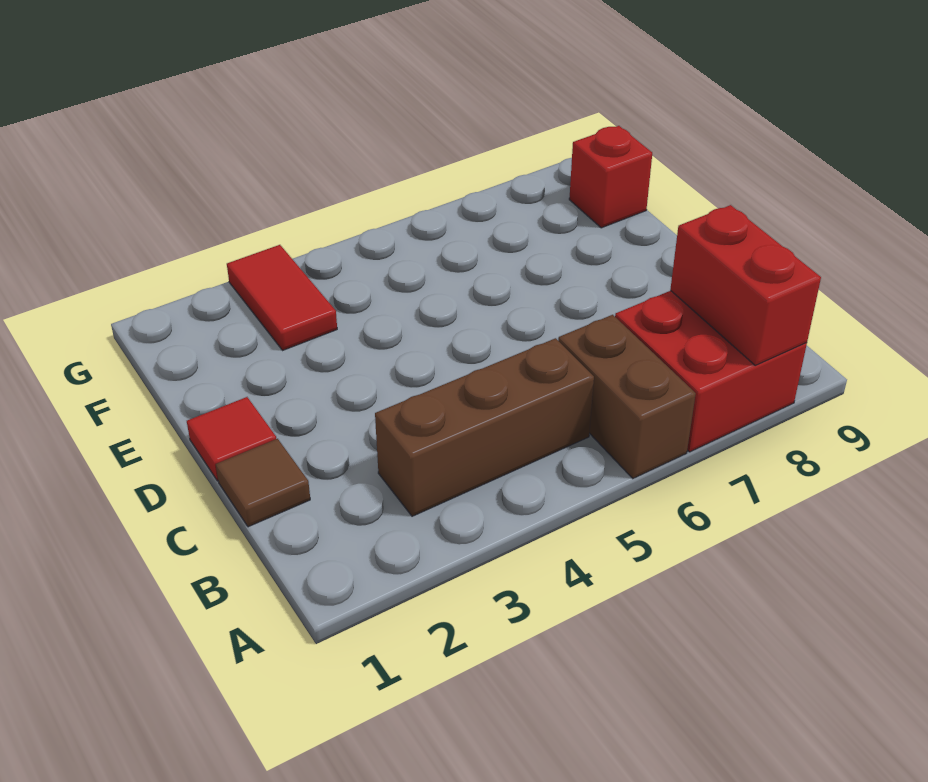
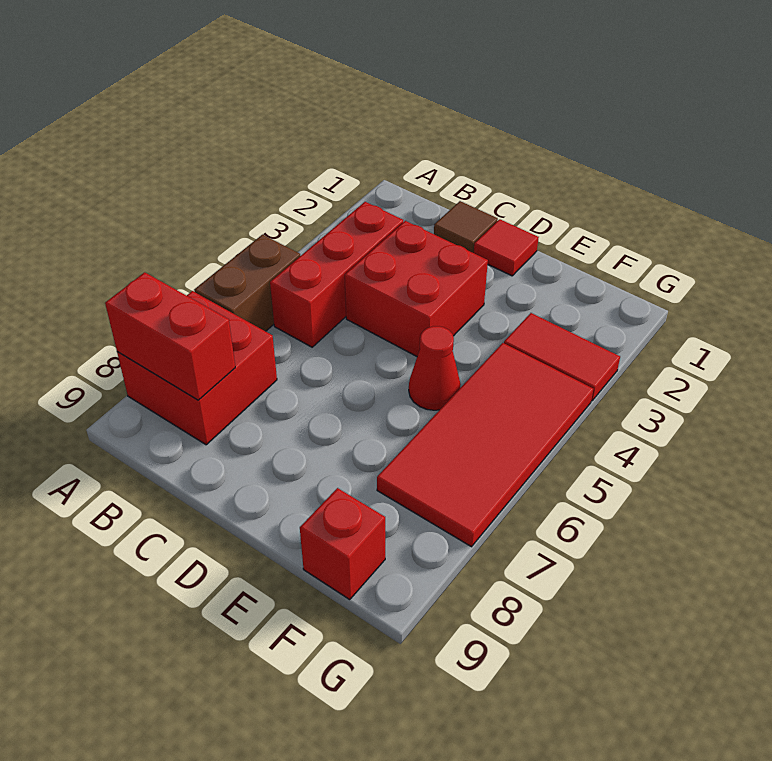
brown 1x2 brick [558,315,696,478] -> brown 1x2 brick turned to [194,235,300,331]
brown 1x3 brick [375,338,594,516] -> red 1x3 brick [270,202,403,347]
none -> red 2x2 brick [345,221,488,356]
none -> red 1x1 cone [409,326,461,410]
none -> red 2x4 tile [377,343,593,547]

